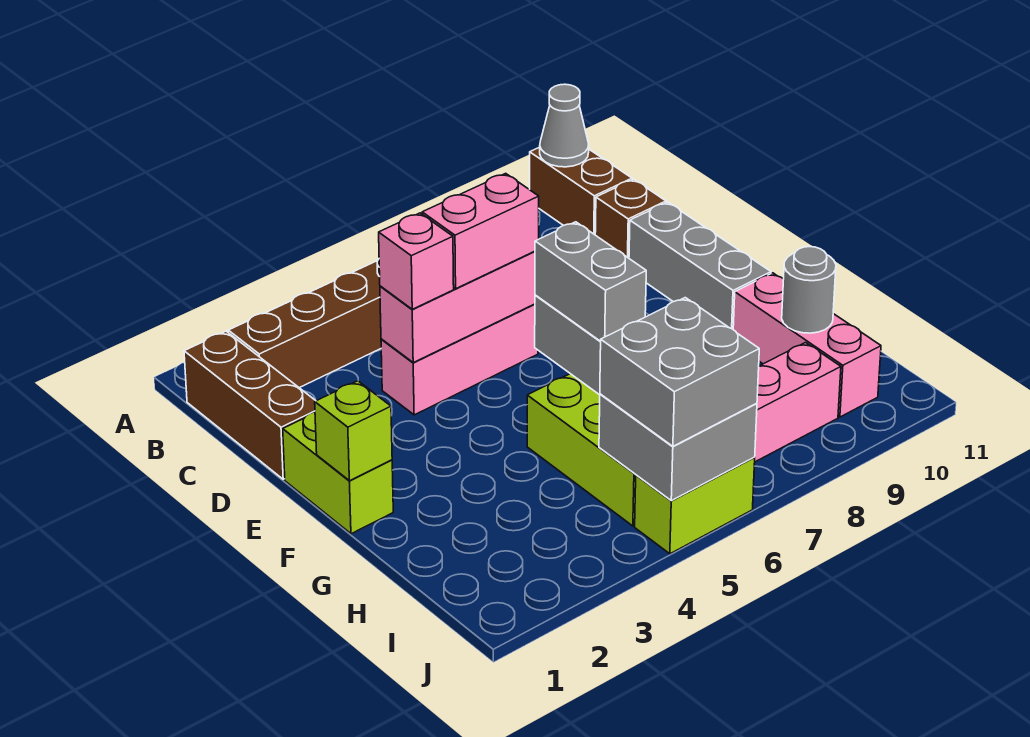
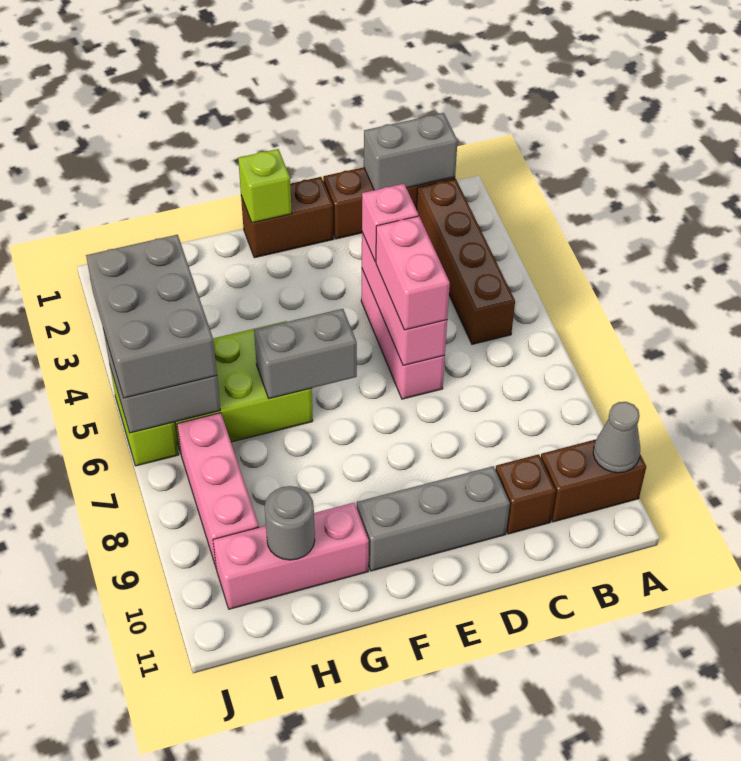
lime 1x2 brick [283,412,393,534] -> brown 1x2 brick [241,177,334,258]
grey 1x2 brick [535,222,646,341] -> grey 1x2 brick moved to [364,113,458,190]
grey 2x2 brick [600,298,759,446] -> grey 2x3 brick [86,235,217,398]

